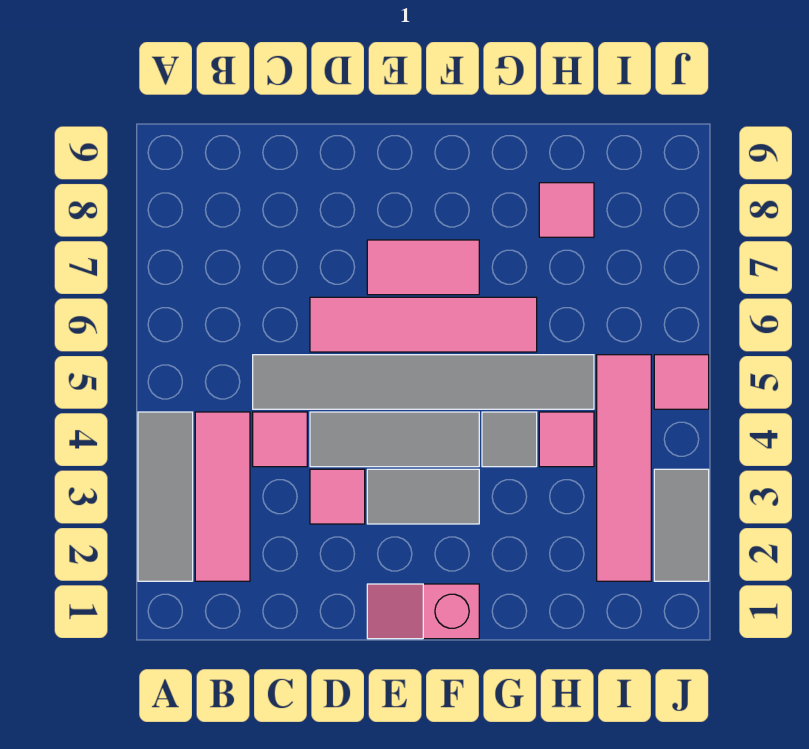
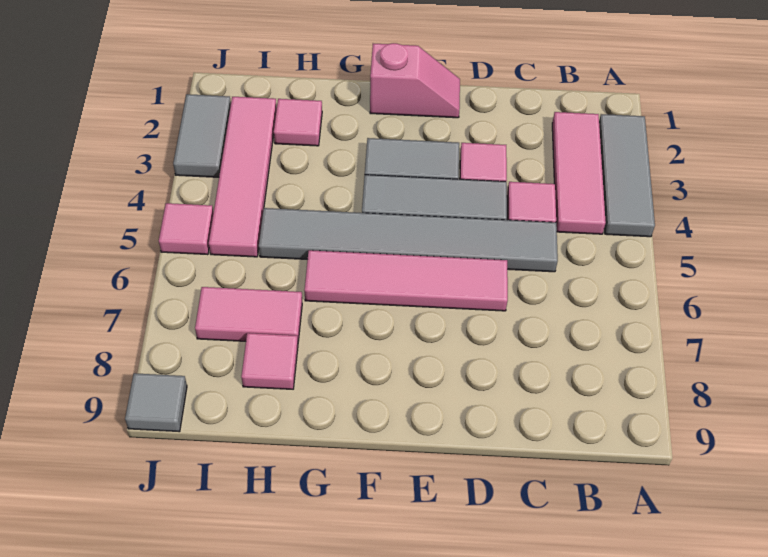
pink 1x2 tile [367,240,479,295] -> pink 1x2 tile moved to [195,287,302,341]
grey 1x1 tile [482,412,537,467] -> grey 1x1 tile moved to [125,373,187,432]
pink 1x1 tile [539,412,594,467] -> pink 1x1 tile moved to [274,99,322,146]

